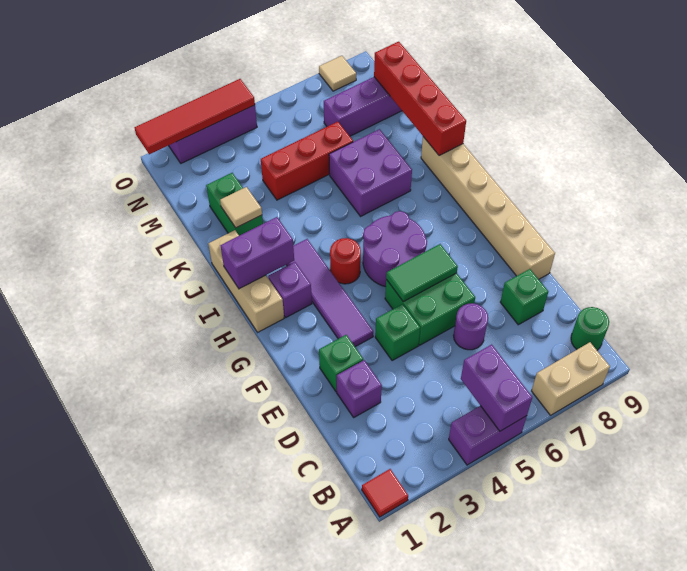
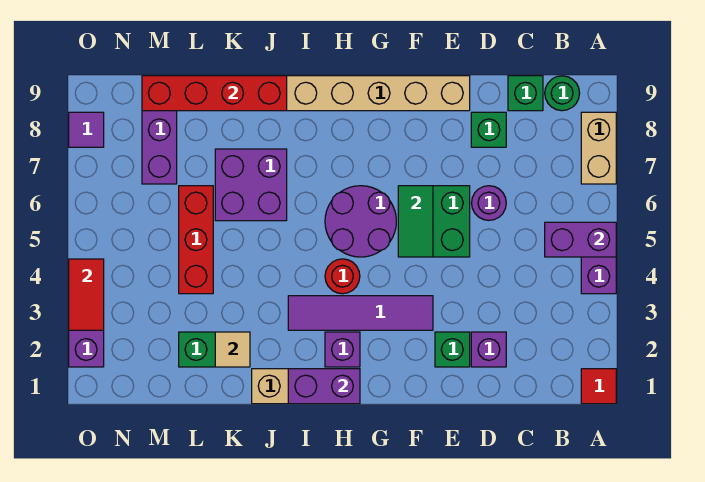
green 1x1 brick [375,304,420,361] -> green 1x1 brick moved to [508,76,543,111]
purple 1x2 brick [221,217,294,289] -> purple 1x2 brick turned to [288,369,360,404]
red 1x4 tile [134,79,255,154] -> red 1x2 tile [69,259,104,330]
tan 1x1 tile [319,56,356,91] -> purple 1x1 tile [69,112,104,147]

